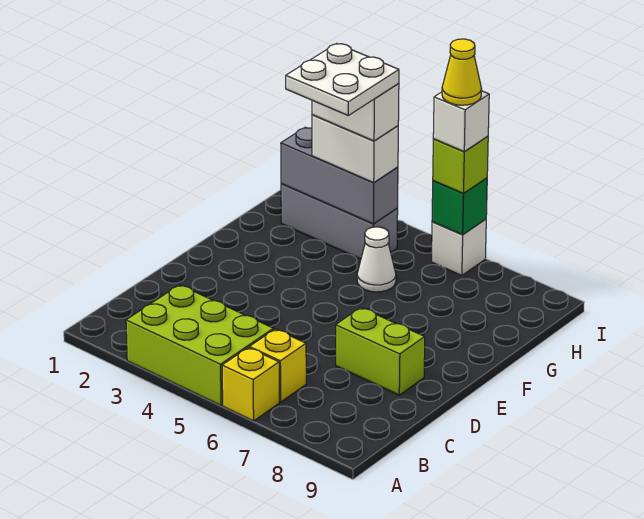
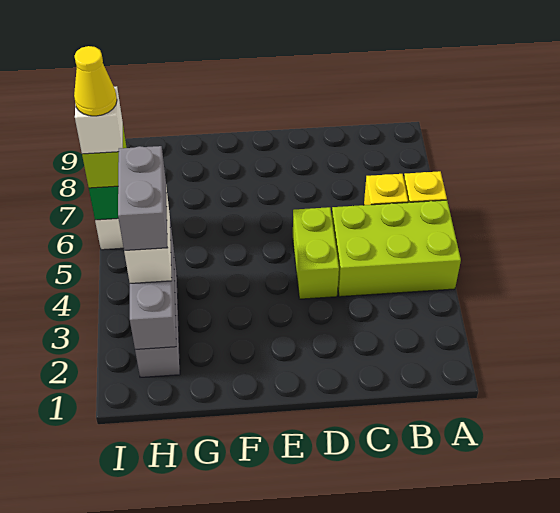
lime 2x3 brick [126,285,274,405] -> lime 2x3 brick turned to [332,200,461,297]
lime 1x2 brick [336,308,425,395] -> lime 1x2 brick moved to [293,207,339,299]
white 2x2 plate [286,44,399,115] -> none
white 1x1 cone [357,227,396,292] -> none
white 1x2 brick [312,84,399,141] -> grey 1x2 brick [118,146,168,251]

